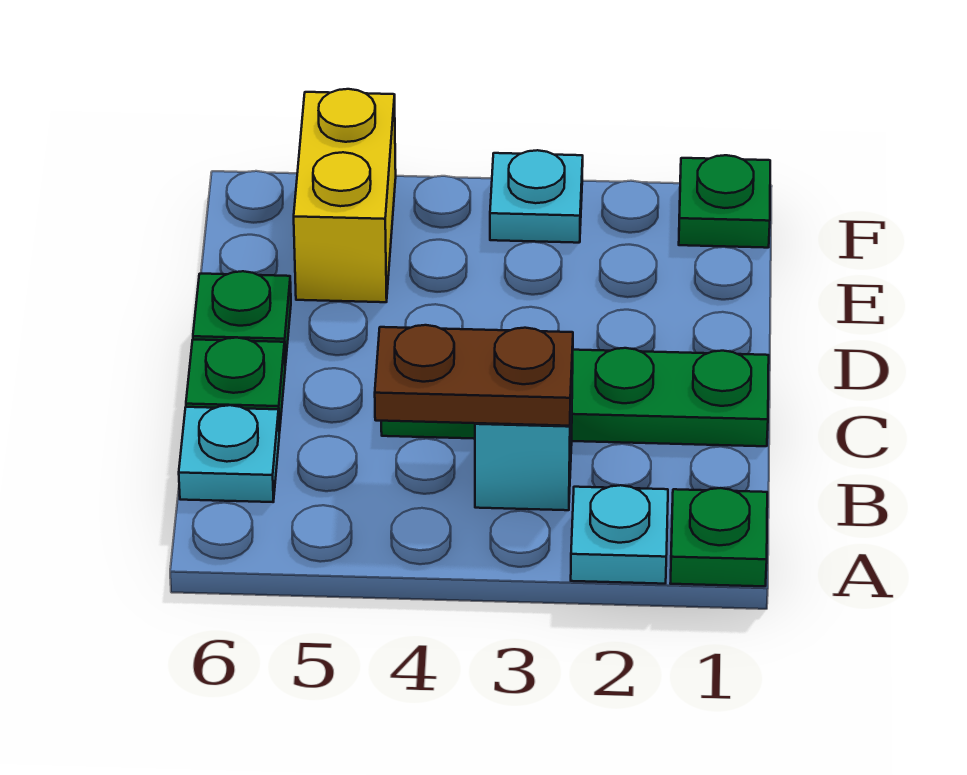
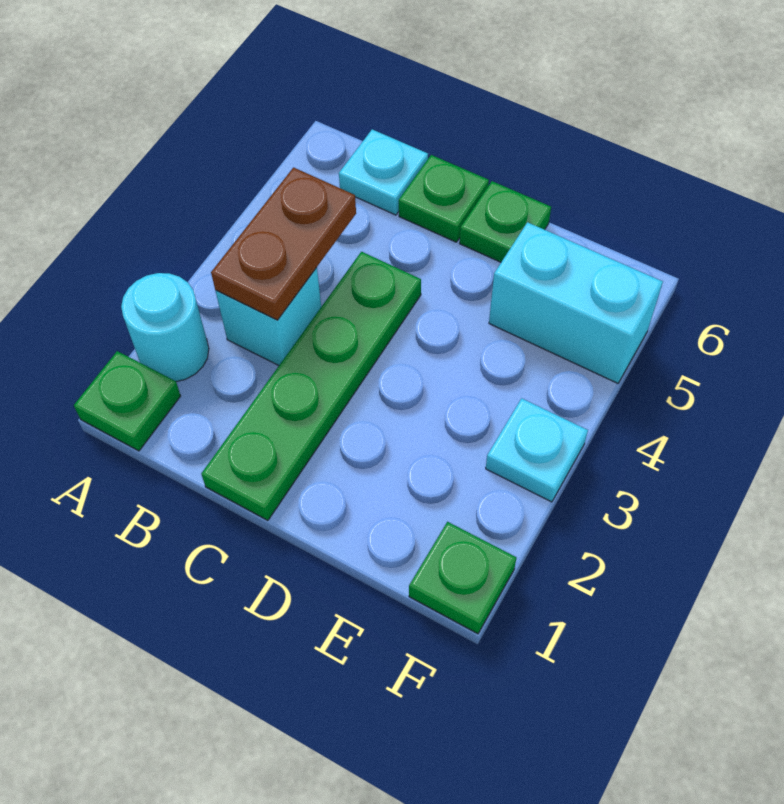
cyan 1x1 plate [571,485,668,584] -> cyan 1x1 round brick [121,273,209,382]
yellow 1x2 brick [294,89,396,302] -> cyan 1x2 brick [489,222,663,383]

